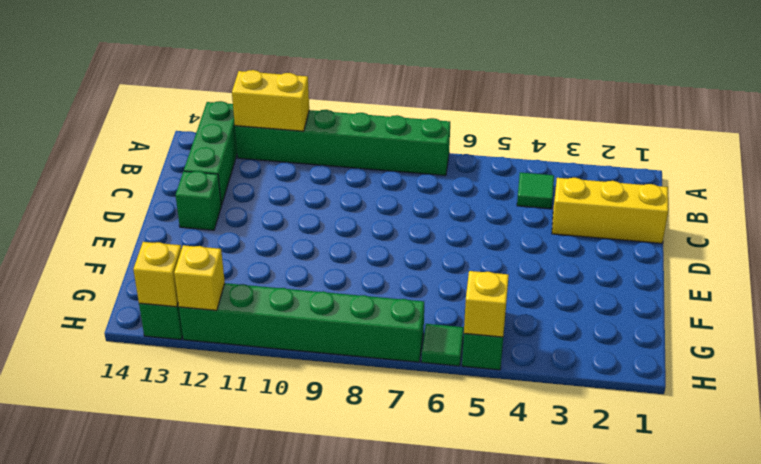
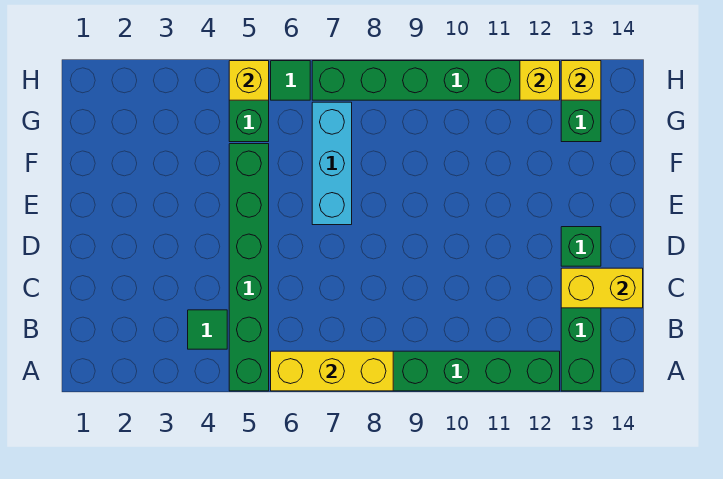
none -> green 1x6 brick [229,144,269,391]
yellow 1x2 brick [232,70,309,131] -> yellow 1x2 brick moved to [561,268,643,308]
yellow 1x3 brick [552,178,668,243] -> yellow 1x3 brick moved to [271,351,393,391]
none -> cyan 1x3 brick [312,102,352,225]

